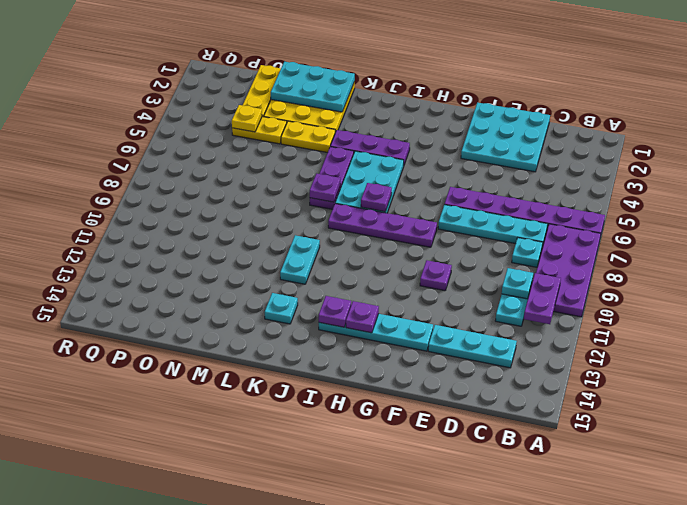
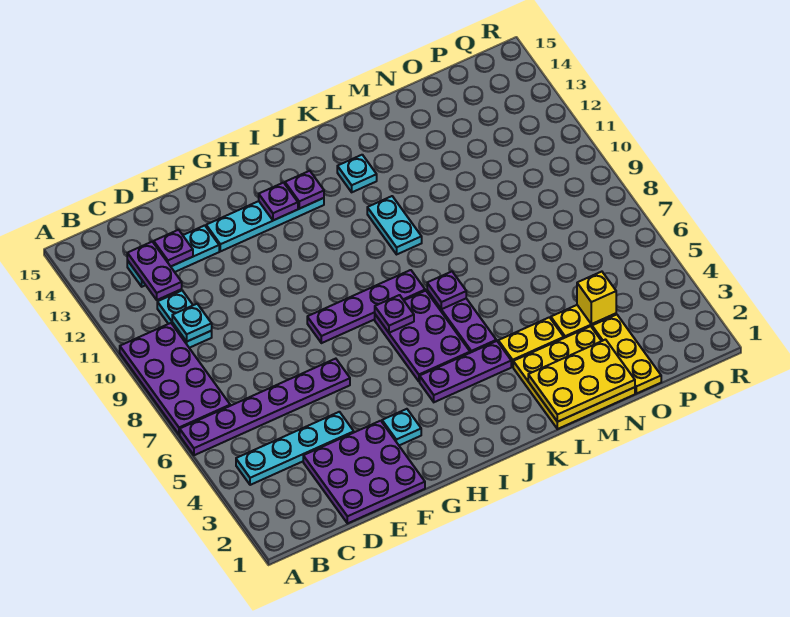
purple 1x2 plate [524,273,561,324] -> purple 1x2 plate moved to [127,242,182,300]
cyan 1x4 plate [438,205,548,247] -> cyan 1x4 plate moved to [236,412,354,485]
cyan 1x1 plate [512,238,543,267] -> cyan 1x1 plate moved to [382,409,421,445]
cyan 3x3 plate [461,103,550,172] -> purple 3x3 plate [303,421,425,524]
purple 1x1 plate [420,260,452,291] -> purple 1x1 plate moved to [154,230,193,266]
cyan 2x3 plate [335,151,404,213] -> purple 2x3 plate [375,291,470,382]
cyan 2x3 plate [271,62,355,112] -> yellow 2x3 plate [528,340,635,422]
yellow 1x1 plate [232,105,262,132] -> yellow 1x1 brick [577,272,616,324]

